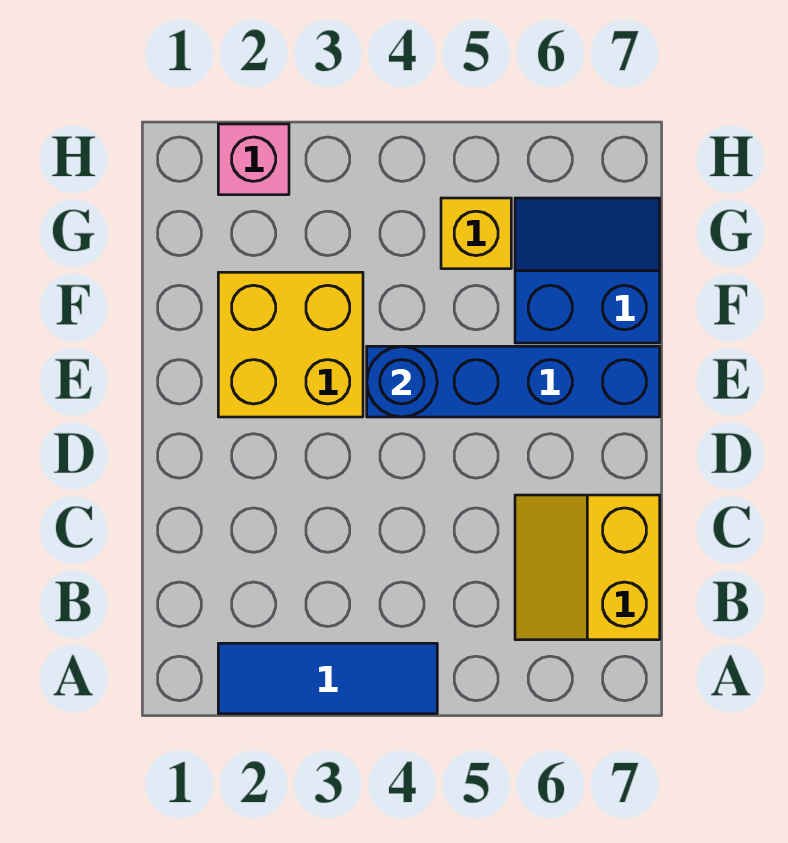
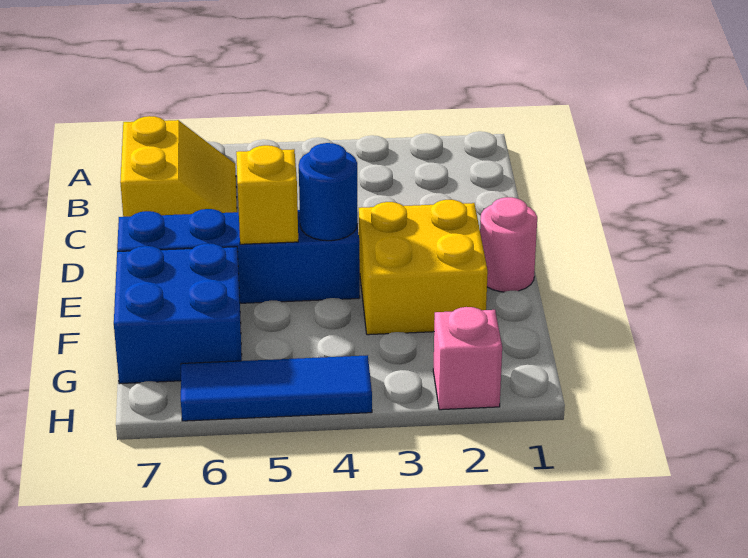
blue 1x3 tile [218,643,437,714] -> blue 1x3 tile moved to [181,355,372,421]
none -> pink 1x1 round brick [480,197,537,292]
blue 2x2 slope [515,198,660,343] -> blue 2x2 brick [114,243,242,384]
yellow 1x1 brick [441,198,511,269] -> yellow 1x1 brick moved to [236,145,298,244]

